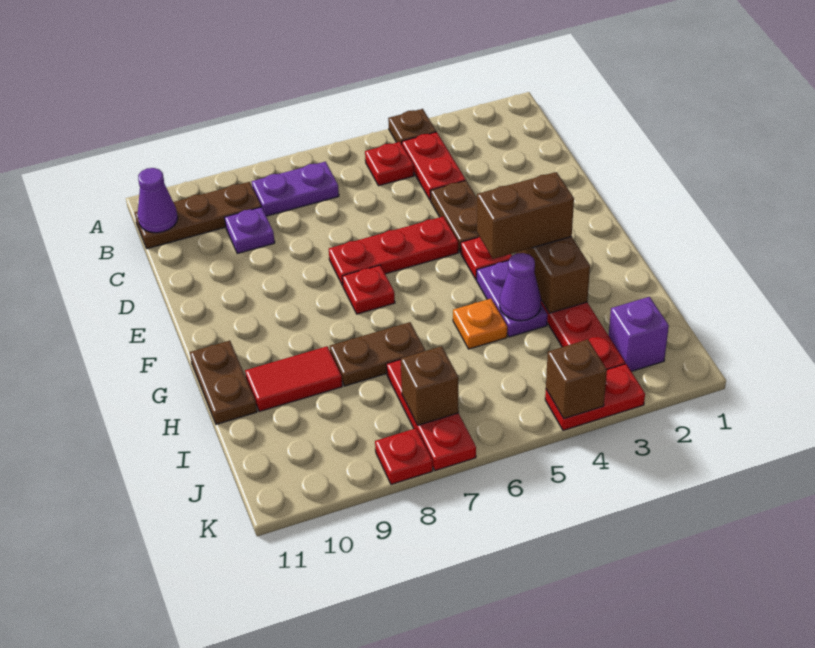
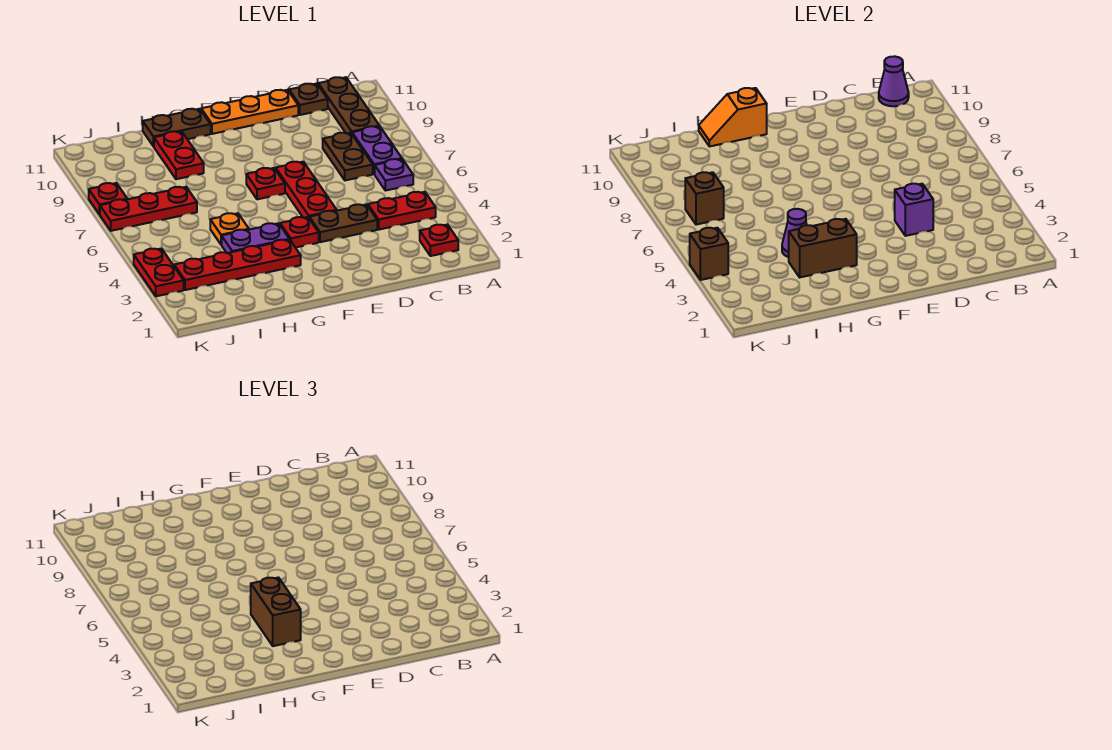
brown 1x1 plate [388,109,436,144] -> brown 1x1 plate moved to [289,84,328,115]
red 1x1 plate [365,142,414,186] -> red 1x1 plate moved to [420,225,458,256]
purple 1x1 plate [224,207,275,254] -> purple 1x1 plate moved to [375,159,413,191]
none -> orange 1x3 plate [201,90,298,134]
none -> orange 1x2 slope [699,88,767,147]
brown 1x2 plate [330,322,425,386] -> brown 1x2 plate moved to [323,133,373,180]
red 1x2 tile [245,346,342,412] -> red 1x2 plate [154,131,204,179]
purple 1x1 brick [609,297,669,371] -> purple 1x1 brick moved to [895,184,933,236]

